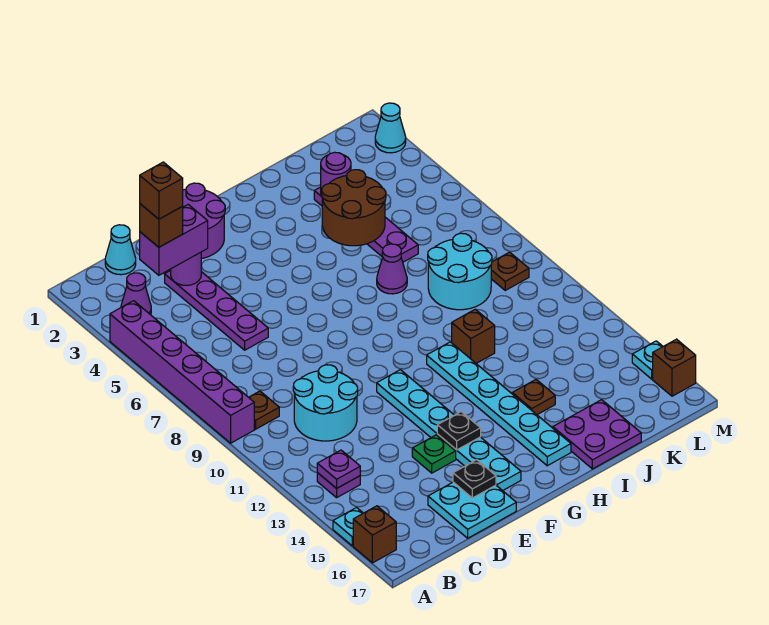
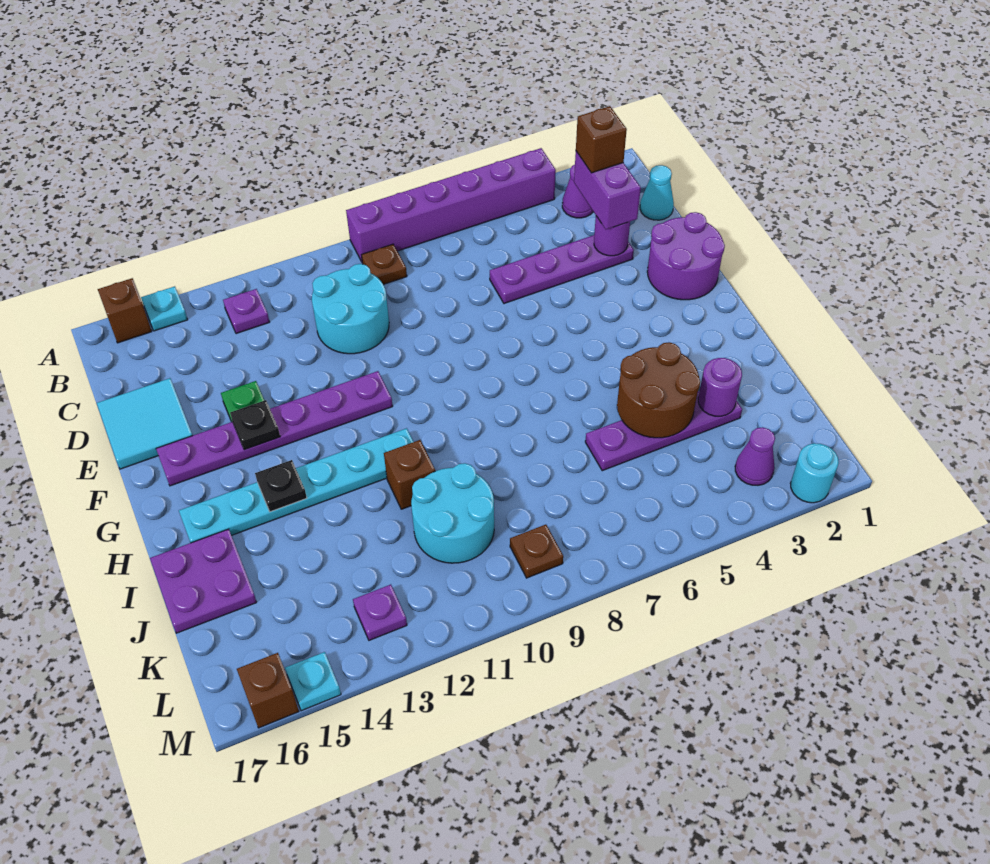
purple 1x1 plate [317,450,360,488] -> purple 1x1 plate moved to [353,585,407,640]
brown 1x1 brick [140,162,183,219] -> none
cyan 2x2 plate [428,482,516,538] -> cyan 2x2 tile [97,378,193,469]
black 1x1 plate [453,460,496,498] -> black 1x1 plate moved to [255,460,307,512]
cyan 1x6 plate [377,370,521,491] -> purple 1x6 plate [156,371,393,486]
purple 1x1 cone [377,244,407,294] -> purple 1x1 cone moved to [735,427,775,485]
brown 1x1 plate [512,380,555,415] -> none
cyan 2x2 round brick [428,233,492,310] -> cyan 2x2 round brick moved to [411,463,494,563]
cyan 1x1 cone [375,103,406,153] -> cyan 1x1 round brick [790,443,839,503]

